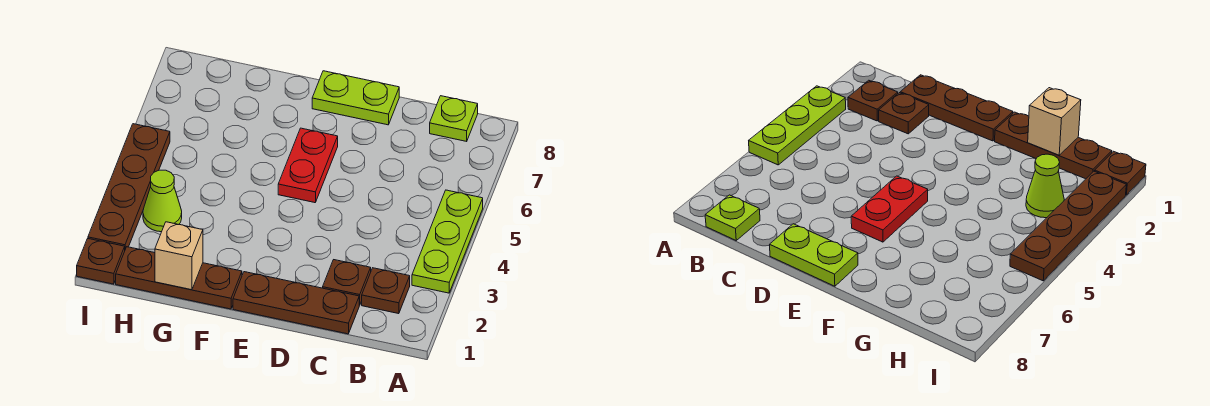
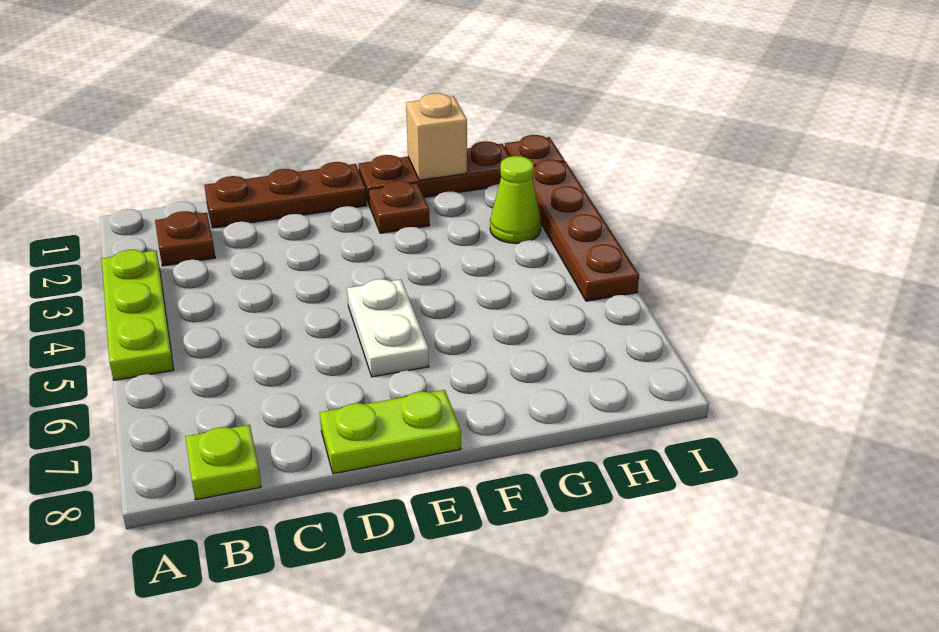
brown 1x1 plate [323,260,371,305] -> brown 1x1 plate moved to [369,181,430,233]
red 1x2 plate [278,128,338,203] -> white 1x2 plate [347,279,429,377]

